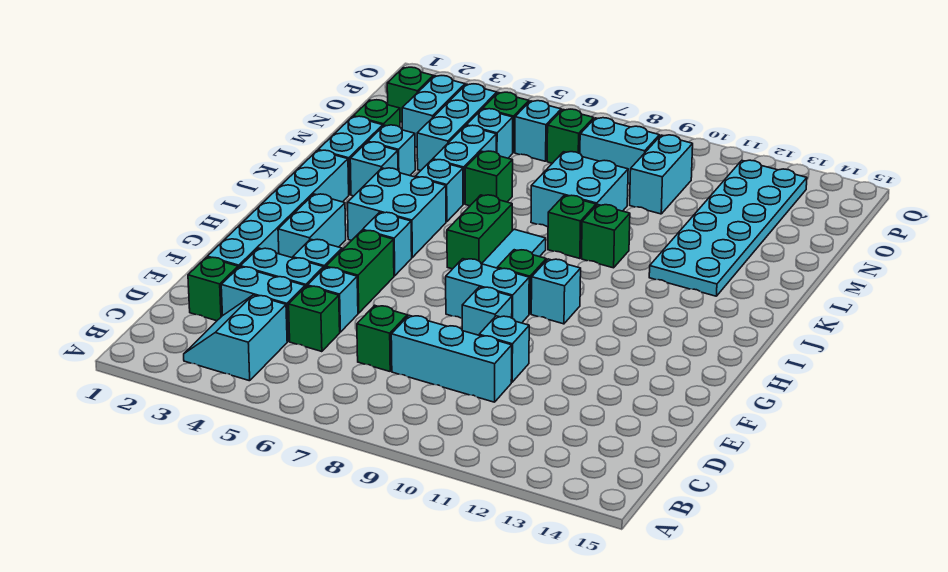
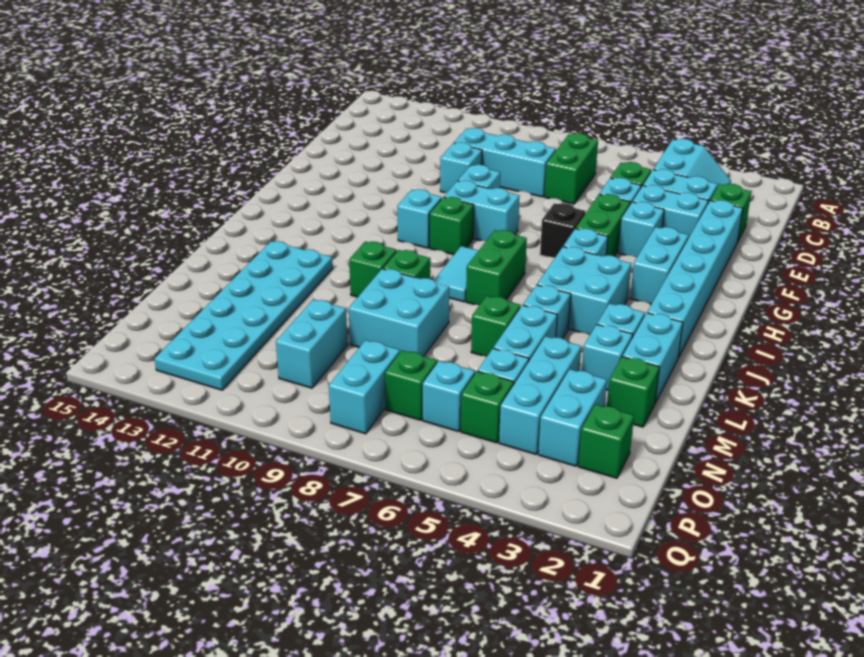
green 1x1 brick [357,305,407,371] -> green 1x2 brick [544,133,598,204]
none -> black 1x1 brick [540,203,586,258]
cyan 1x2 brick [580,118,659,184] -> cyan 1x2 brick turned to [329,340,400,434]

